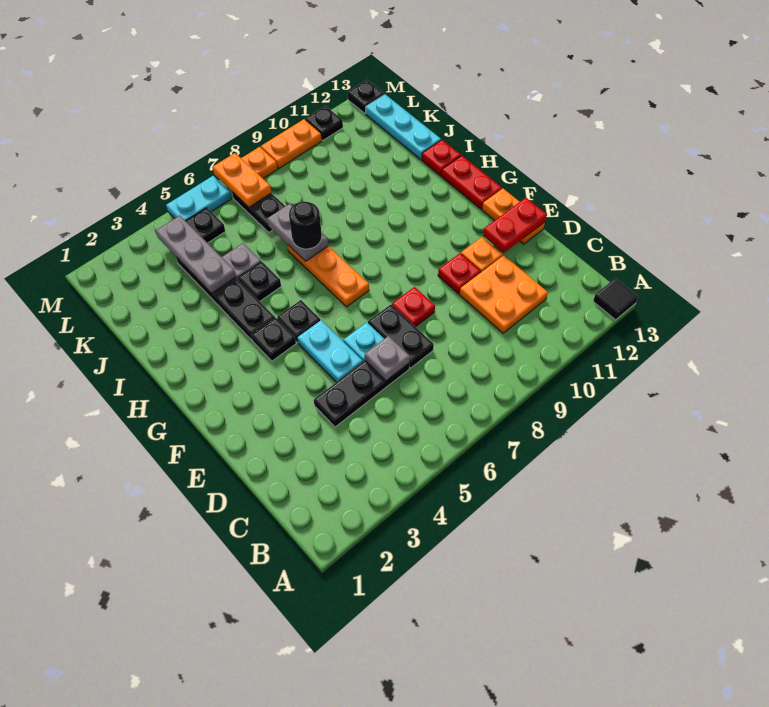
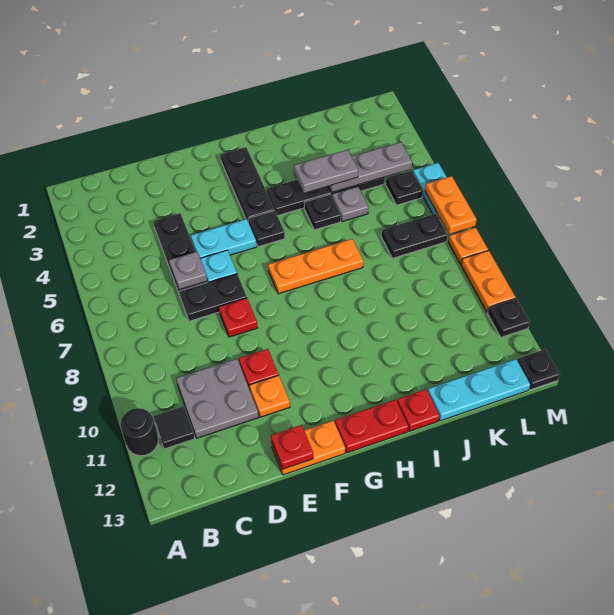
black 1x1 tile [593,278,638,320] -> black 1x1 tile moved to [154,406,195,449]
orange 2x2 plate [460,255,548,333] -> grey 2x2 plate [176,359,259,438]
red 1x2 plate [483,198,547,253] -> red 1x1 plate [271,425,313,469]
black 1x1 plate [251,318,296,361] -> black 1x3 plate [221,147,275,220]
grey 1x2 plate [267,204,328,261] -> grey 1x2 plate moved to [294,150,358,193]
black 1x1 round brick [289,202,322,249] -> black 1x1 round brick moved to [120,408,158,456]
orange 1x2 plate [213,153,271,207] -> orange 1x2 plate turned to [425,176,477,234]

